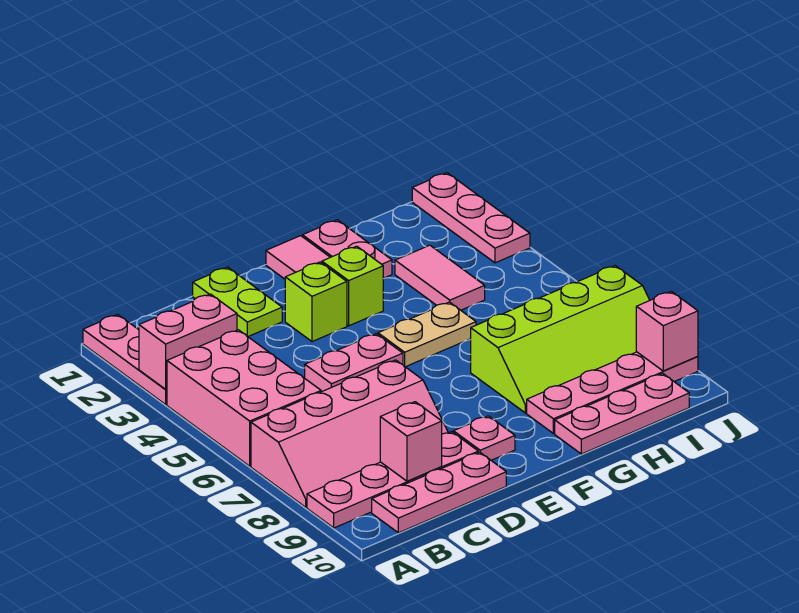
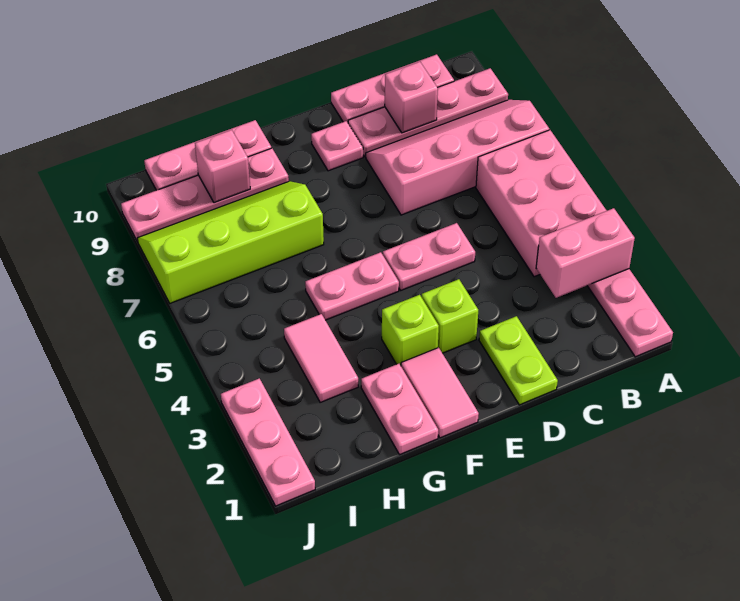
tan 1x2 plate [378,302,476,367] -> pink 1x2 plate [305,252,399,320]
pink 1x1 brick [636,291,698,371] -> pink 1x1 brick moved to [195,130,250,203]

